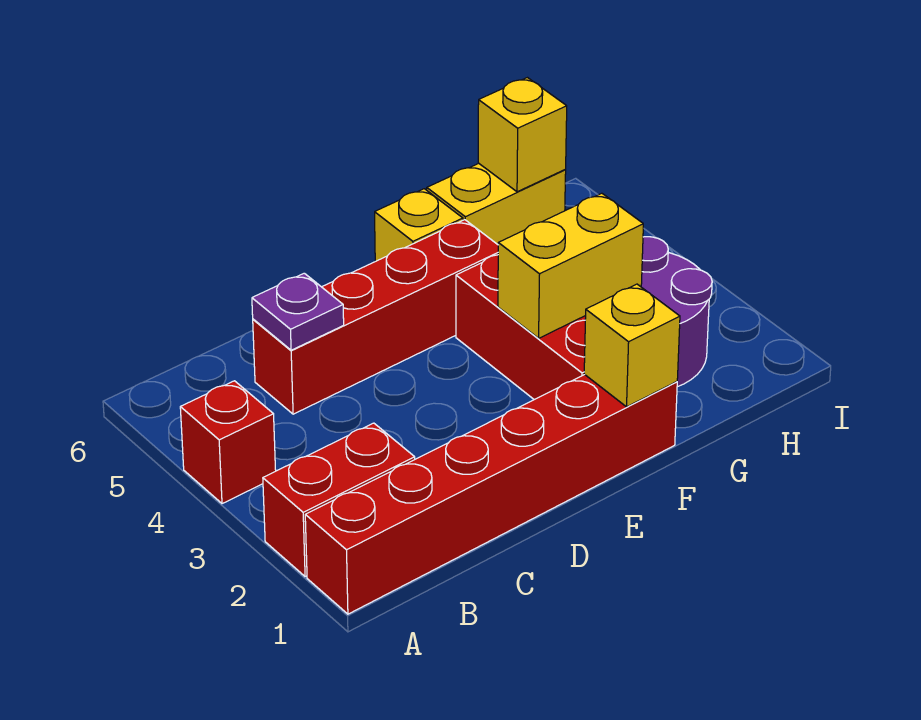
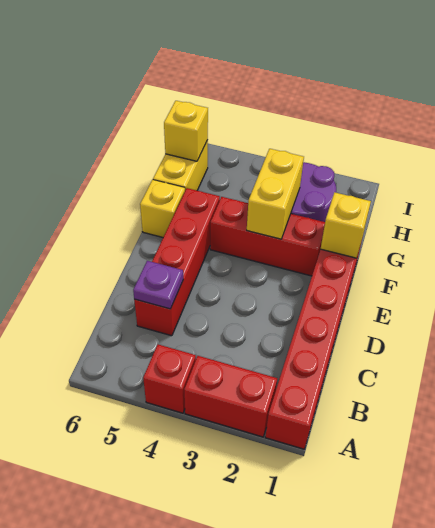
red 1x2 brick [263,423,415,577] -> red 1x2 brick turned to [184,356,277,437]

